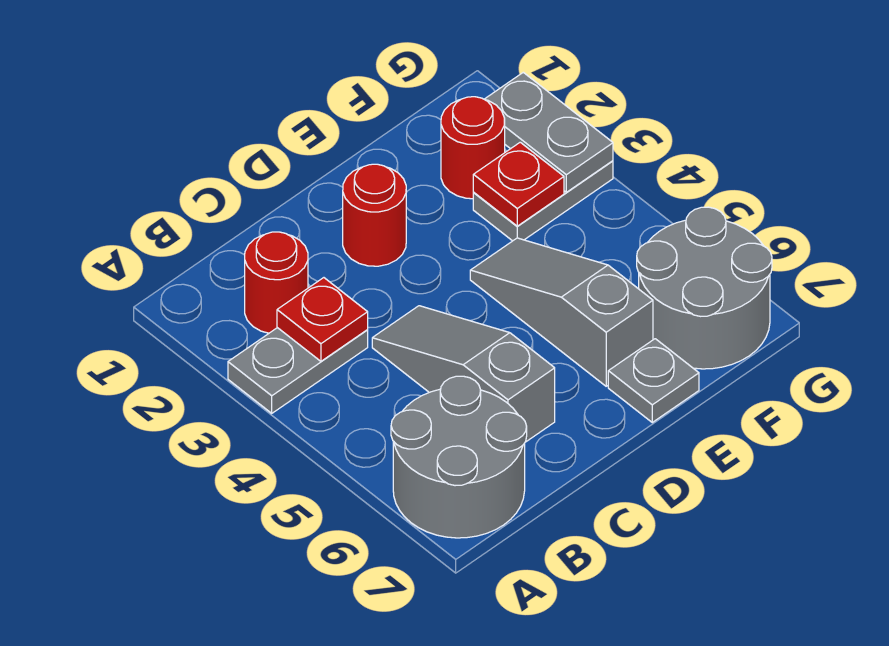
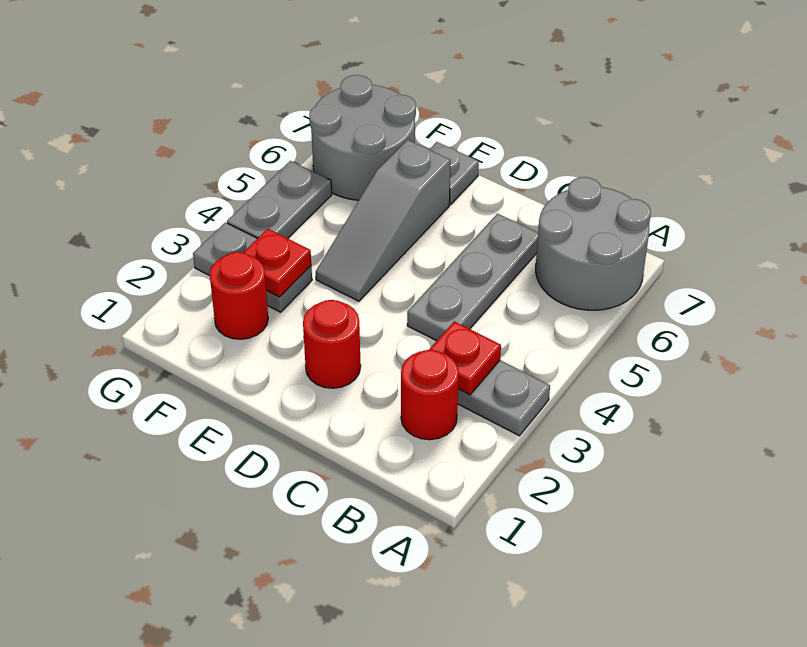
grey 1x3 slope [372,306,555,442] -> grey 1x3 plate [407,214,538,341]
grey 1x2 plate [485,72,613,192] -> grey 1x2 plate moved to [227,161,332,238]

